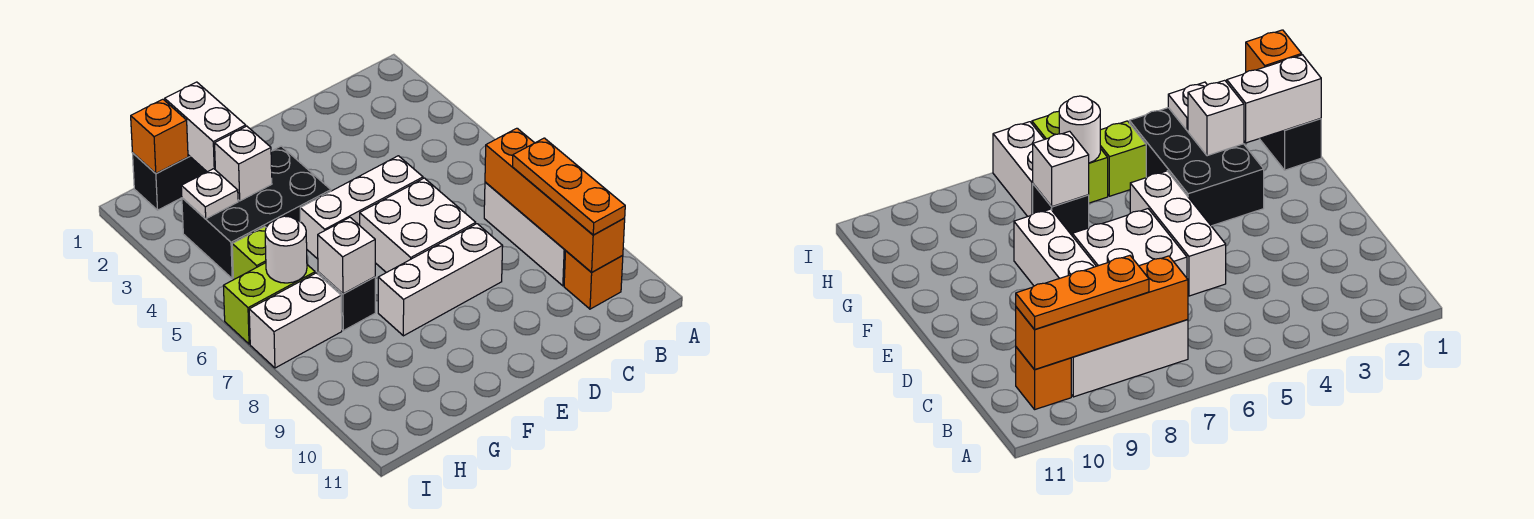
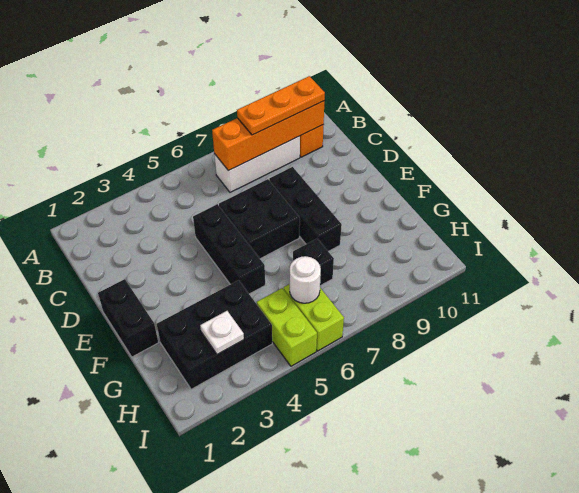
white 1x3 brick [300,156,423,259] -> black 1x3 brick [193,204,265,294]
white 2x2 brick [360,178,476,273] -> black 2x2 brick [219,179,300,259]
white 1x3 brick [378,224,503,336] -> black 1x3 brick [269,167,342,251]
black 2x3 brick [182,146,331,279] -> black 2x3 brick turned to [157,280,272,389]
black 1x2 brick [133,153,207,210] -> black 1x2 brick moved to [98,279,158,357]
white 1x2 brick [165,82,246,172] -> none
white 1x1 brick [215,126,272,201] -> none
white 1x1 brick [318,217,375,294] -> none
orange 1x1 brick [131,99,188,174] -> none
lime 1x1 brick [232,226,266,280] -> lime 1x2 brick [257,288,317,366]
white 1x2 brick [249,273,342,368] -> none

